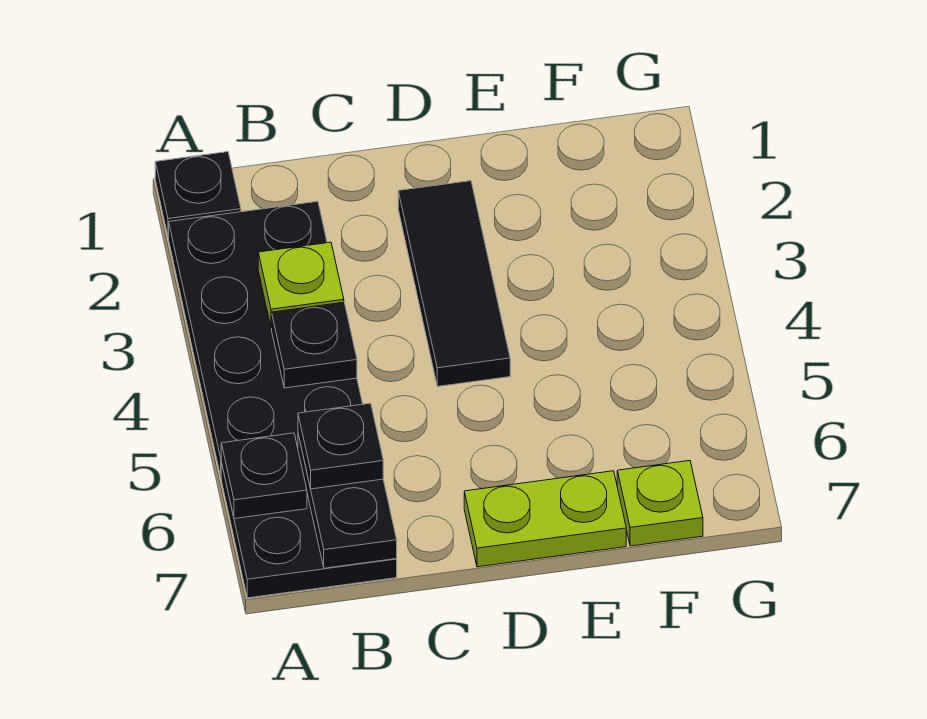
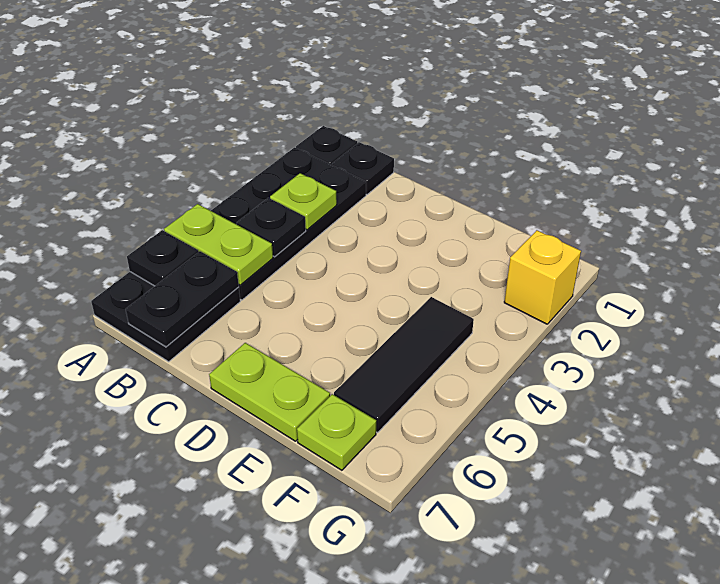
none -> lime 1x2 plate [164,204,273,285]
black 1x1 plate [298,403,383,489] -> black 1x1 plate moved to [332,142,394,194]
black 1x3 tile [398,181,510,386] -> black 1x3 tile moved to [334,297,474,432]
none -> yellow 1x1 brick [504,230,581,324]

